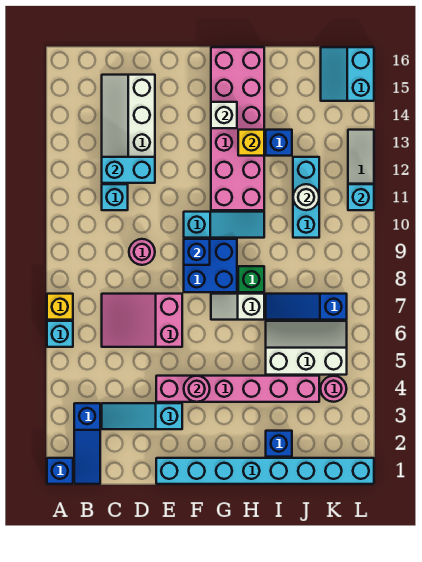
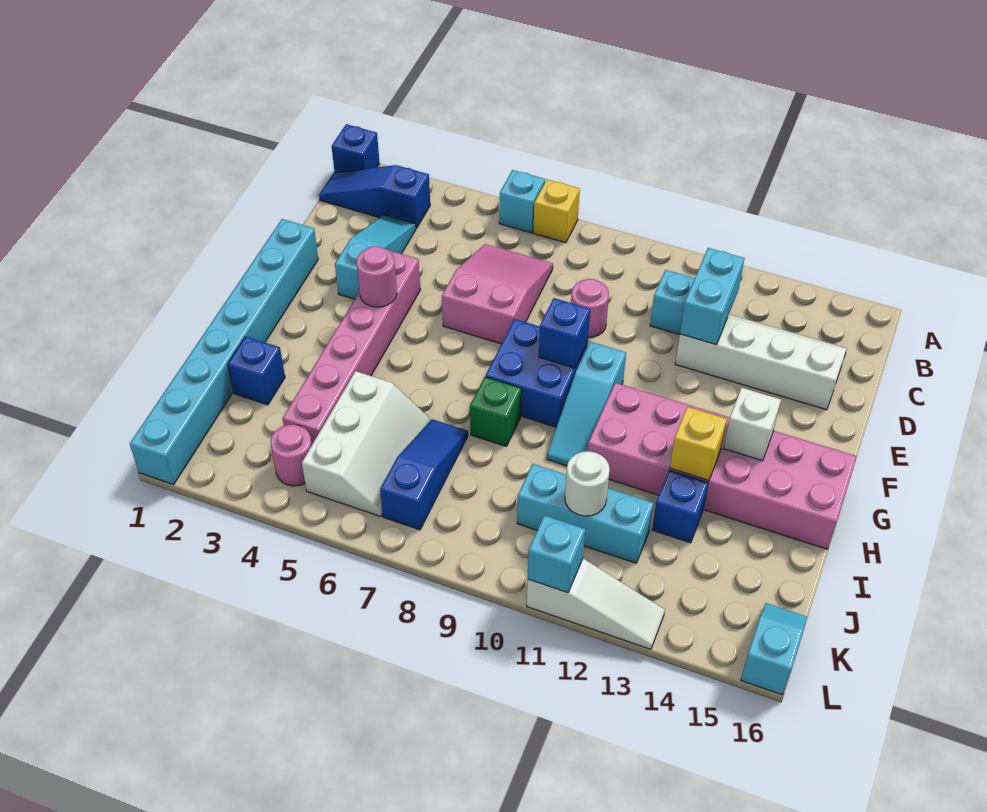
white 1x2 slope [211,294,264,320] -> none
cyan 2x2 slope [321,47,374,101] -> cyan 1x2 slope [741,603,807,695]

